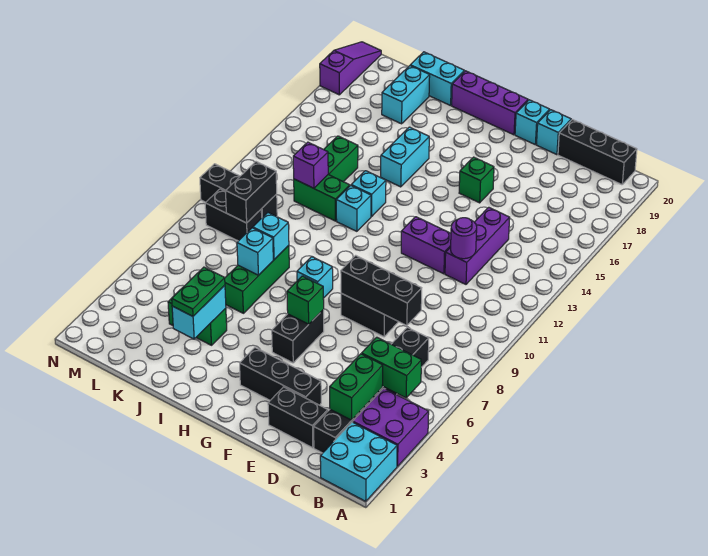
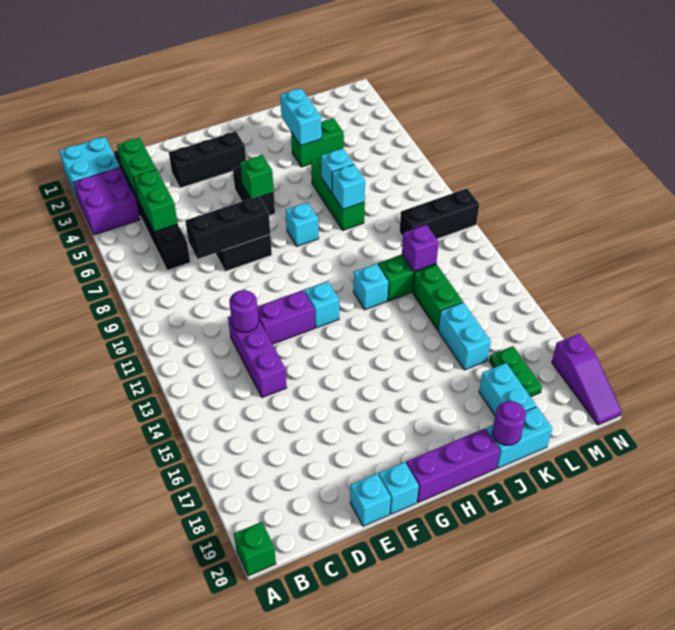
green 1x2 brick [362,337,421,398] -> green 1x2 brick turned to [133,170,178,232]
black 1x3 brick [558,120,637,185] -> none
black 1x2 brick [268,387,328,448] -> none
green 1x1 brick [459,157,494,203] -> green 1x1 brick moved to [234,522,276,576]
cyan 1x1 brick [351,171,386,216] -> cyan 1x1 brick moved to [305,281,339,328]
cyan 1x2 brick [381,127,429,187] -> cyan 1x2 brick moved to [438,302,491,370]
green 1x2 plate [172,267,225,316] -> green 1x2 plate moved to [489,346,542,397]
none -> purple 1x1 round brick [492,401,526,445]
black 1x2 brick [205,189,262,241] -> none
black 1x2 brick [226,162,277,223] -> none

